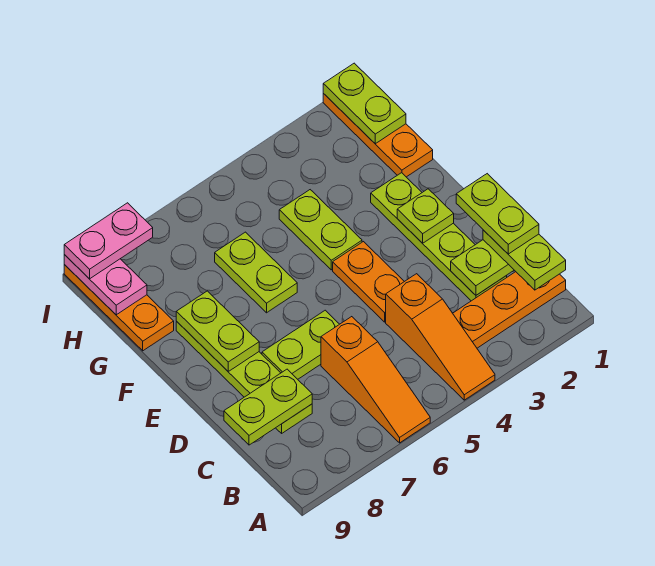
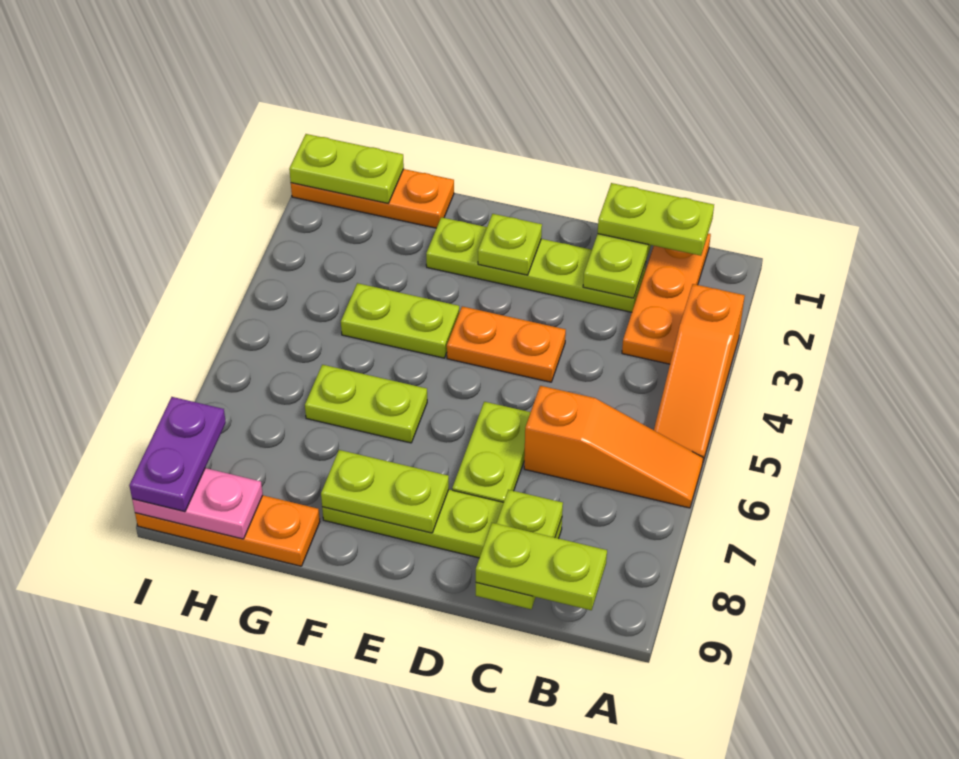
orange 1x3 slope [386,274,495,400] -> orange 1x3 slope turned to [654,284,745,461]
lime 1x2 plate [456,174,539,254] -> lime 1x2 plate moved to [476,523,607,610]
pink 1x2 plate [64,203,153,279] -> purple 1x2 plate [129,397,226,512]

